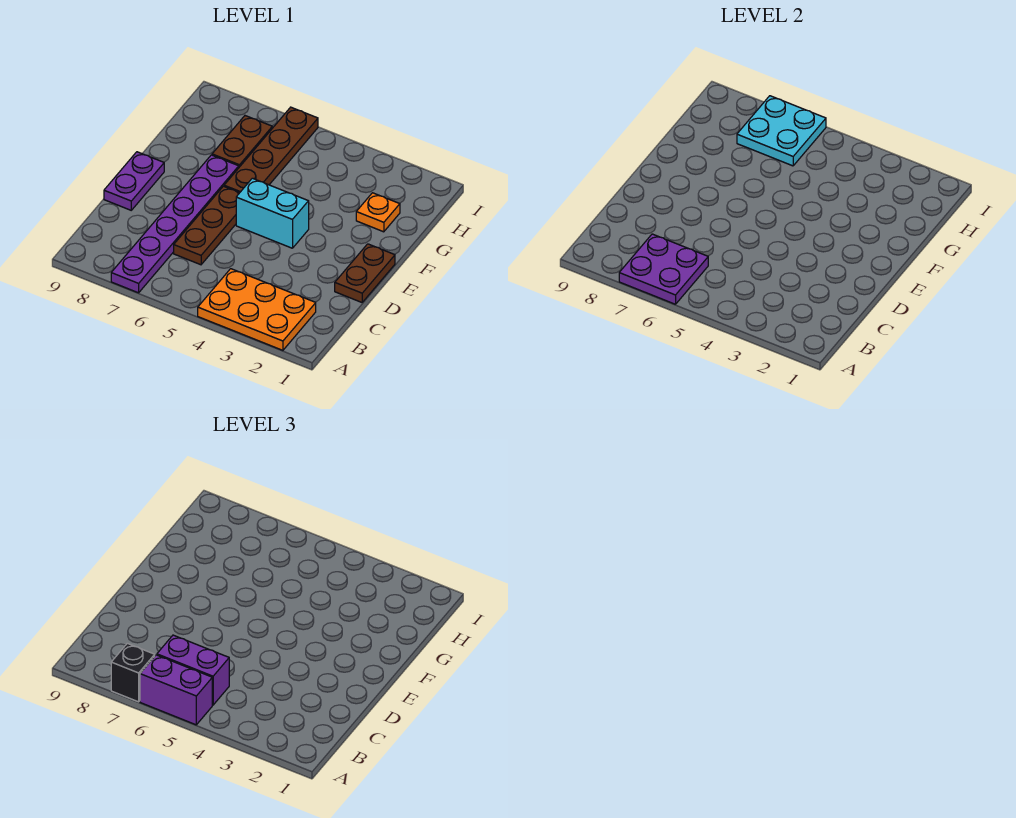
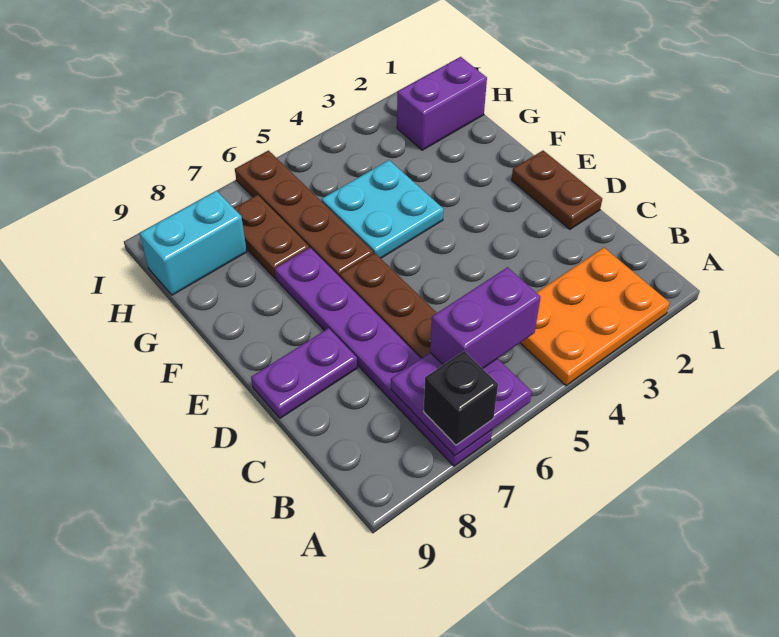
purple 1x2 brick [140,655,212,725] -> purple 1x2 brick moved to [397,57,487,150]
purple 1x2 plate [104,152,164,210] -> purple 1x2 plate turned to [251,328,357,418]
cyan 1x2 brick [236,178,309,248] -> cyan 1x2 brick moved to [140,191,247,295]
orange 1x1 plate [356,193,400,232] -> none
cyan 2x2 plate [737,96,826,166] -> cyan 2x2 plate moved to [322,160,444,258]

